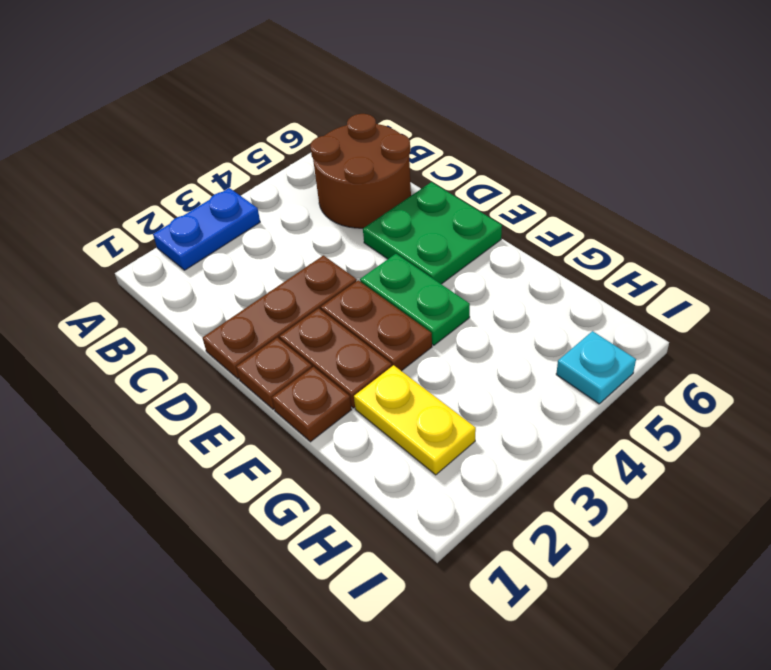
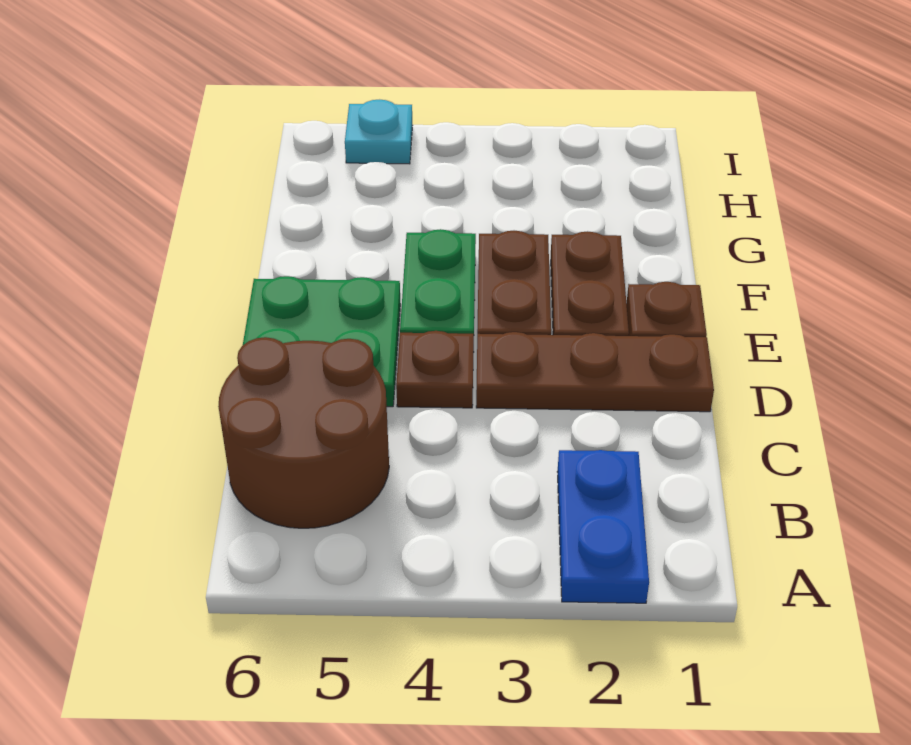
blue 1x2 plate [153,188,260,270] -> blue 1x2 plate turned to [557,450,649,603]
brown 1x1 plate [272,367,352,442] -> brown 1x1 plate moved to [396,331,474,408]
yellow 1x2 plate [354,365,476,475] -> none

